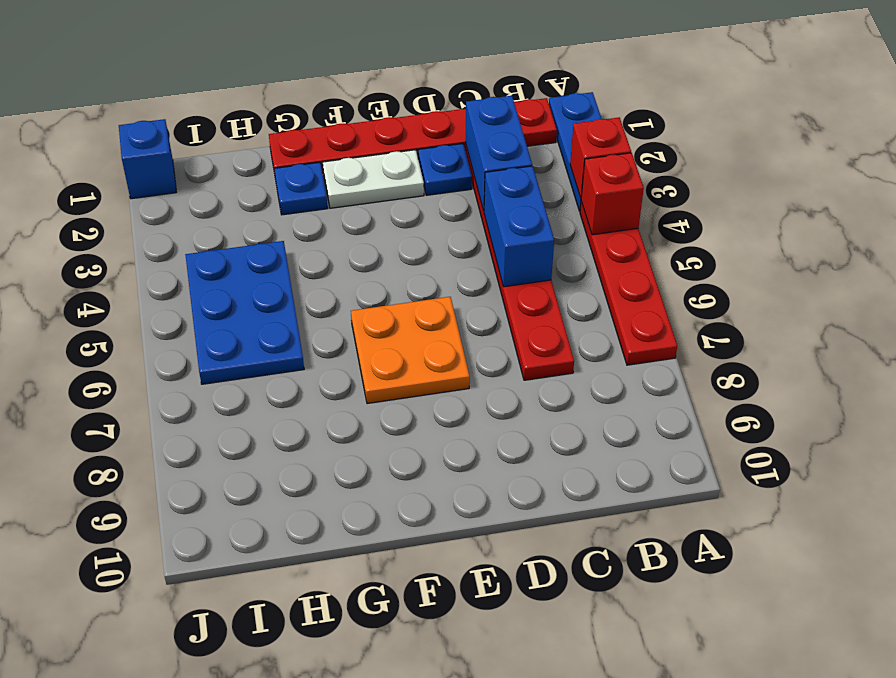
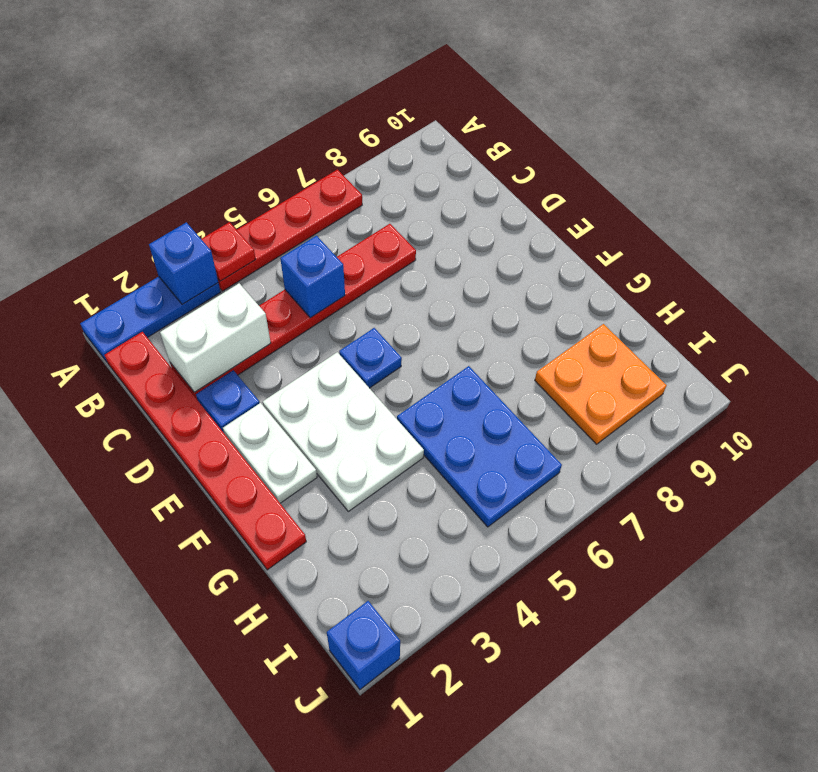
red 1x1 brick [570,117,631,198] -> blue 1x1 brick [149,222,218,305]
red 1x1 brick [581,153,644,235] -> red 1x1 plate [201,222,256,281]
blue 1x2 brick [466,96,532,211] -> white 1x2 brick [160,283,271,392]
blue 1x2 brick [484,166,554,287] -> blue 1x1 brick [280,236,345,318]
none -> white 2x3 plate [263,352,424,511]
orange 2x2 plate [351,297,470,404] -> orange 2x2 plate moved to [535,324,667,444]
blue 1x1 plate [274,162,328,215] -> blue 1x1 plate moved to [339,328,402,388]
blue 2x3 plate [185,241,304,384] -> blue 2x3 plate turned to [397,366,562,527]

